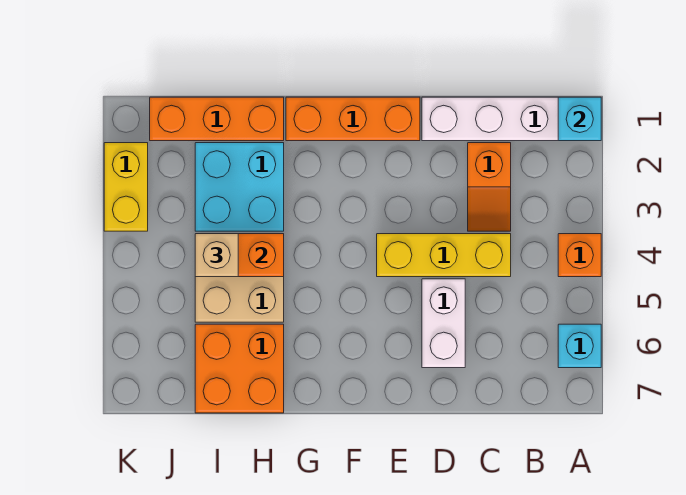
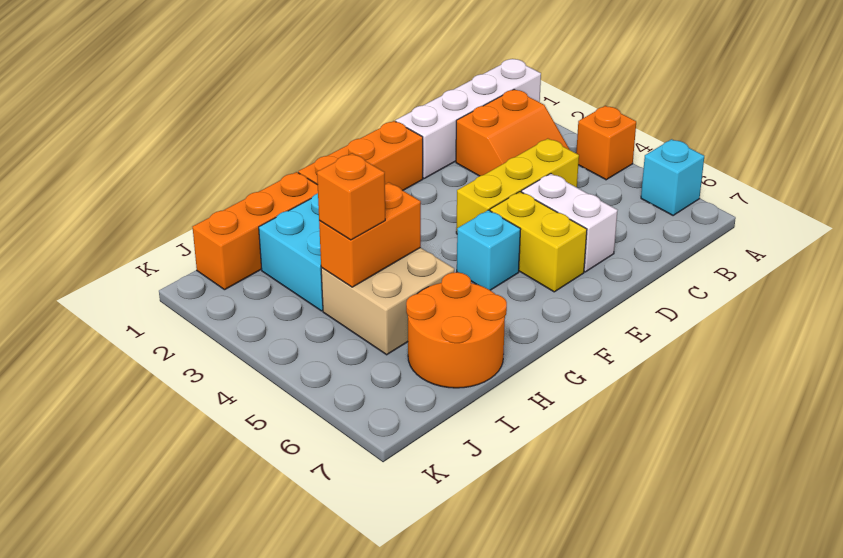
cyan 1x1 brick [558,97,601,141] -> cyan 1x1 brick moved to [457,210,521,290]
orange 1x2 slope [468,143,511,231] -> orange 2x2 slope [456,89,570,176]
orange 2x2 brick [195,324,284,413] -> orange 2x2 round brick [406,272,507,388]
tan 1x1 brick [195,234,238,277] -> orange 1x1 brick [317,153,385,240]
yellow 1x2 brick [104,143,148,231] -> yellow 1x2 brick moved to [490,192,587,292]

